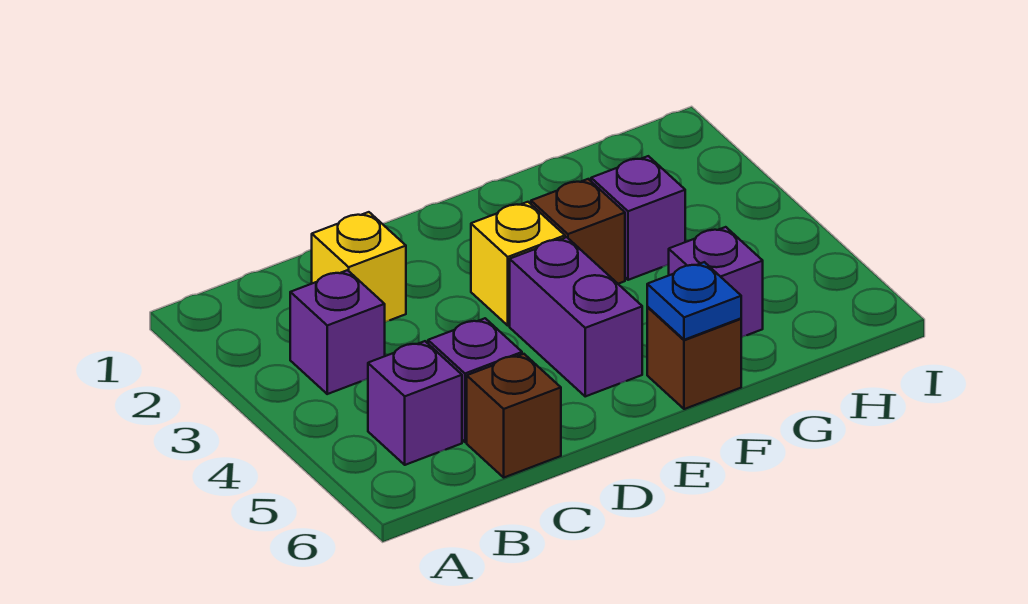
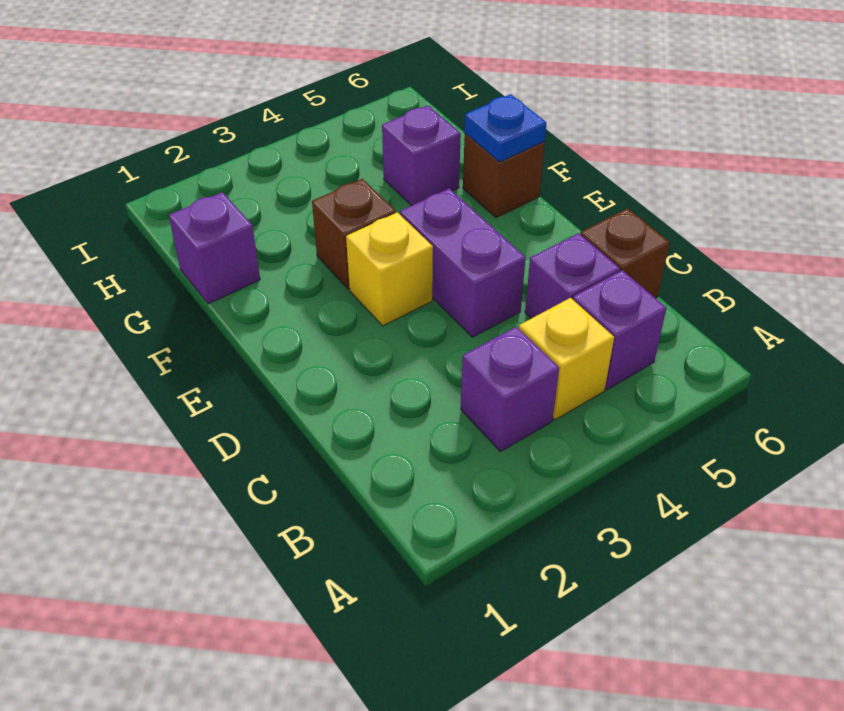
yellow 1x1 brick [312,212,406,322] -> yellow 1x1 brick moved to [519,298,614,420]
purple 1x2 brick [510,237,642,396] -> purple 1x2 brick turned to [400,189,526,337]
purple 1x1 brick [591,156,685,280] -> purple 1x1 brick moved to [169,192,260,304]

